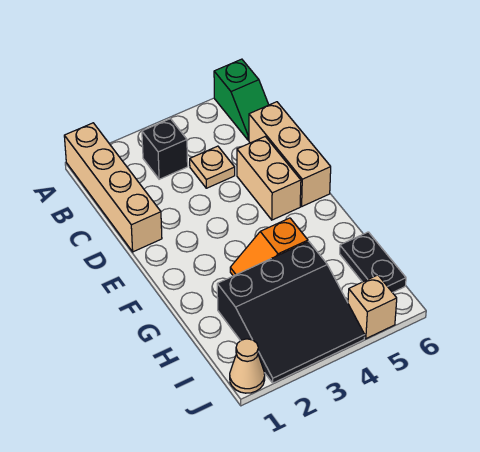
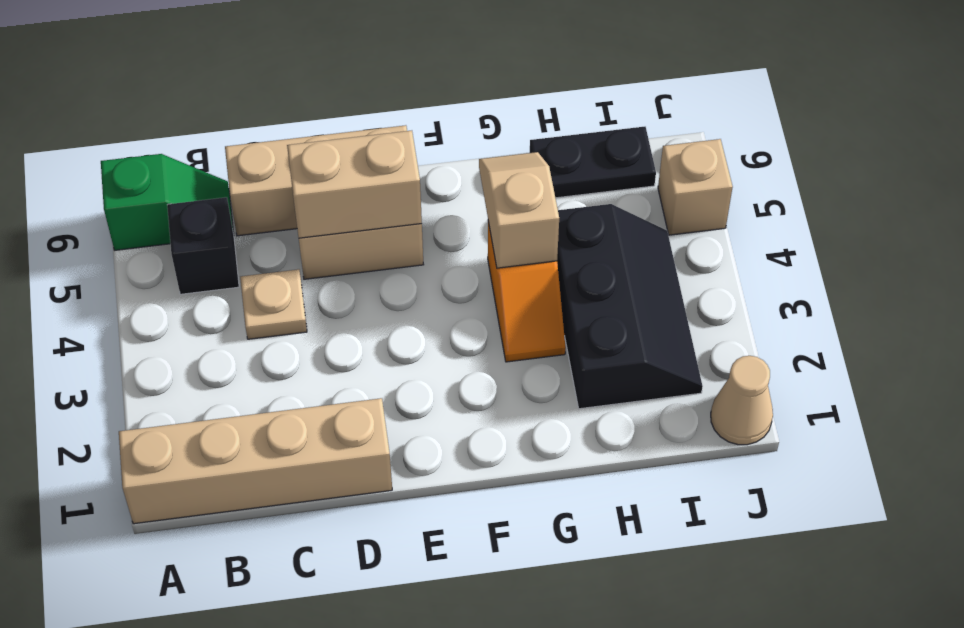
black 1x1 brick [142,119,188,179] -> black 1x1 brick moved to [167,197,239,294]
none -> tan 1x2 brick [287,131,422,238]
none -> tan 1x2 slope [479,152,559,268]
black 3x3 slope [217,241,365,383] -> black 2x3 slope [557,204,703,409]

